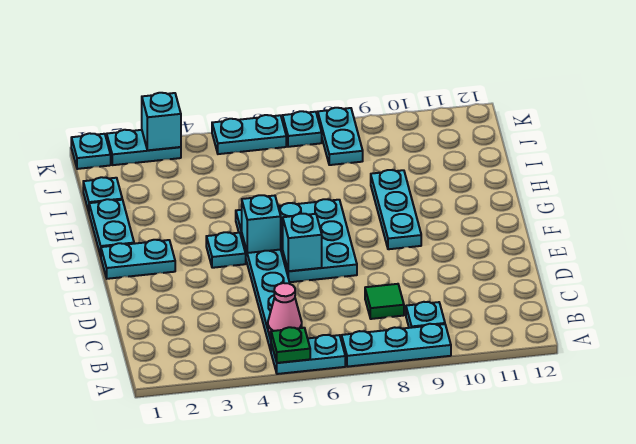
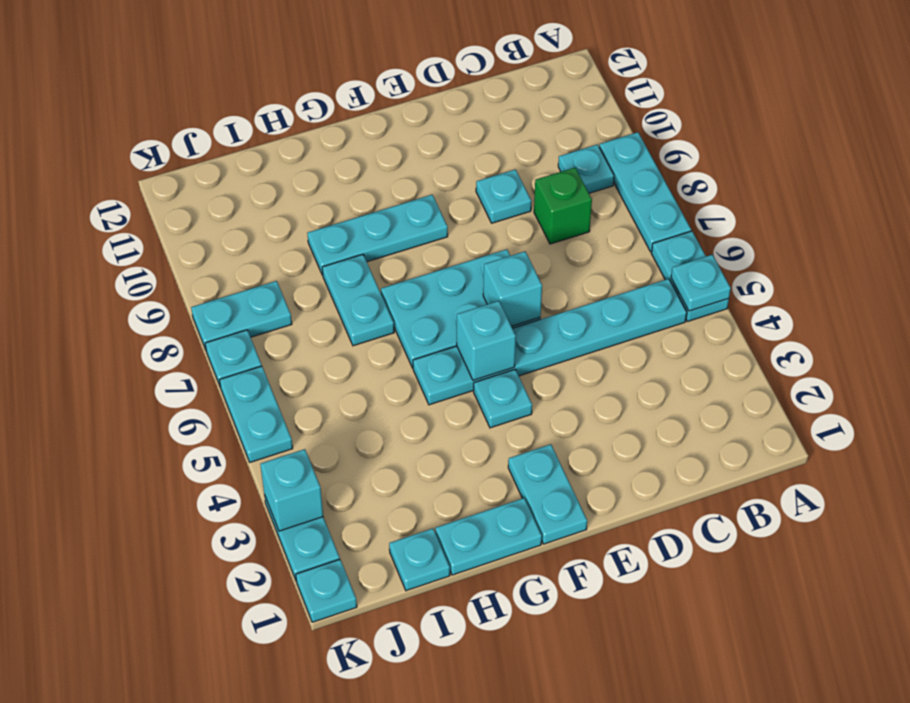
green 1x1 plate [271,327,310,363] -> cyan 1x1 plate [671,255,731,311]
pink 1x1 cone [268,283,302,334] -> none
green 1x1 tile [365,284,404,319] -> green 1x1 brick [534,168,592,244]
none -> cyan 1x1 plate [476,169,531,223]
none -> cyan 1x2 plate [322,254,394,346]

